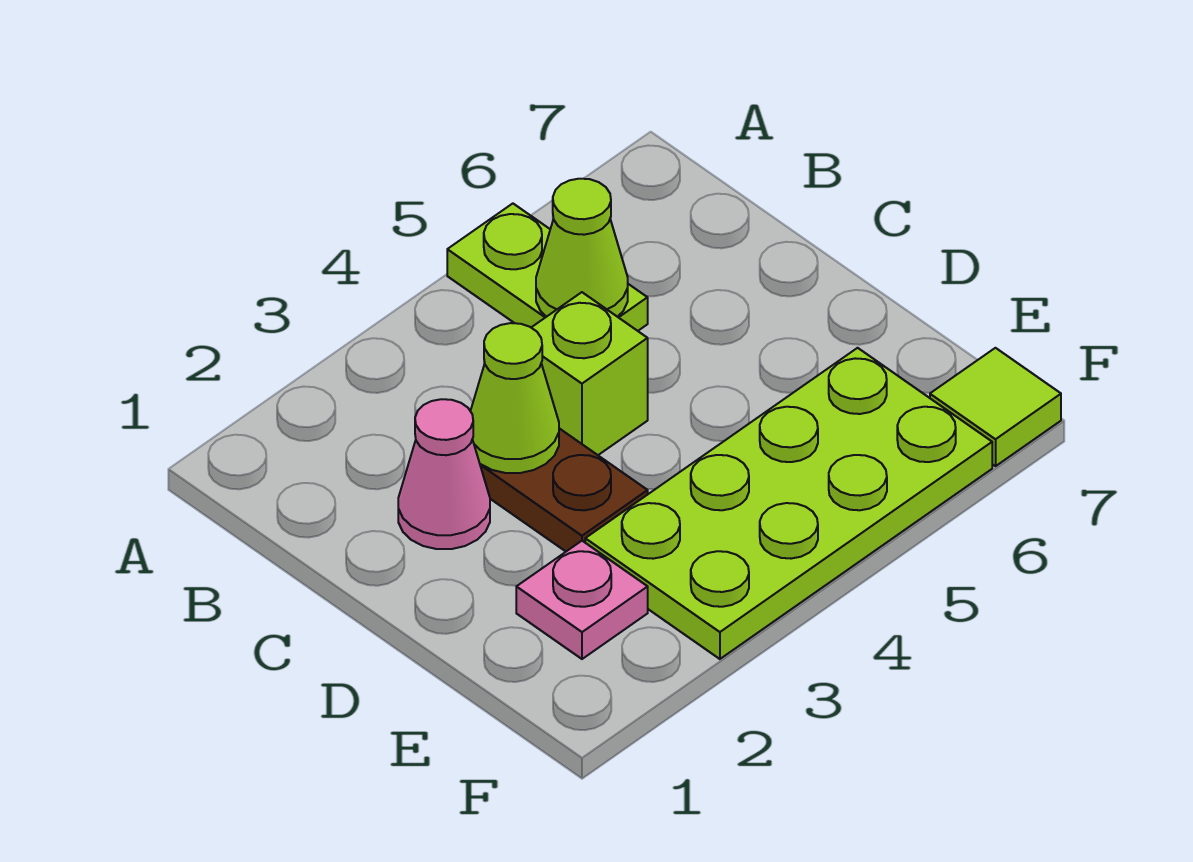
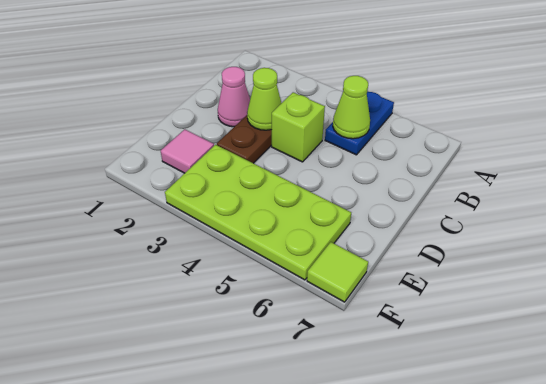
lime 1x2 plate [447,204,648,331] -> blue 1x2 plate [325,91,394,155]
pink 1x1 plate [516,541,648,659] -> pink 1x1 tile [161,129,214,173]

